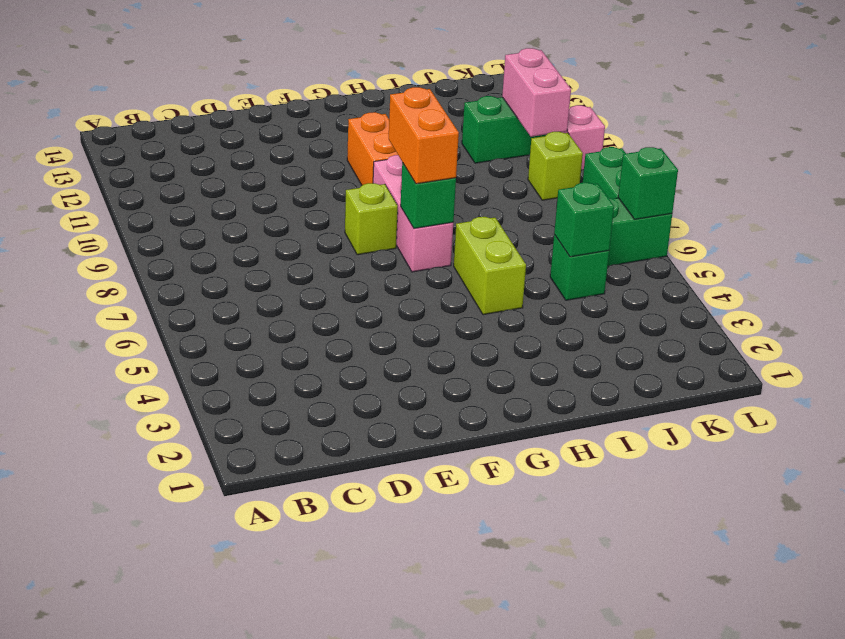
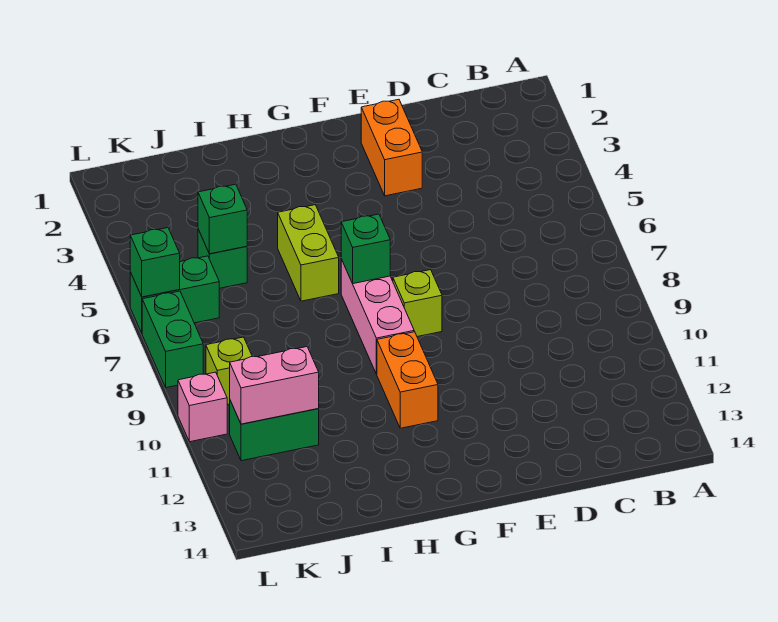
orange 1x2 brick [389,87,459,184] -> orange 1x2 brick moved to [361,99,422,196]
pink 1x2 brick [502,48,571,137] -> pink 1x2 brick turned to [230,347,319,424]

